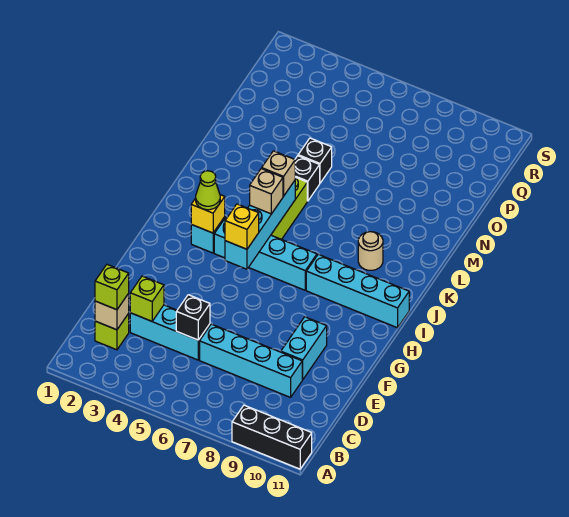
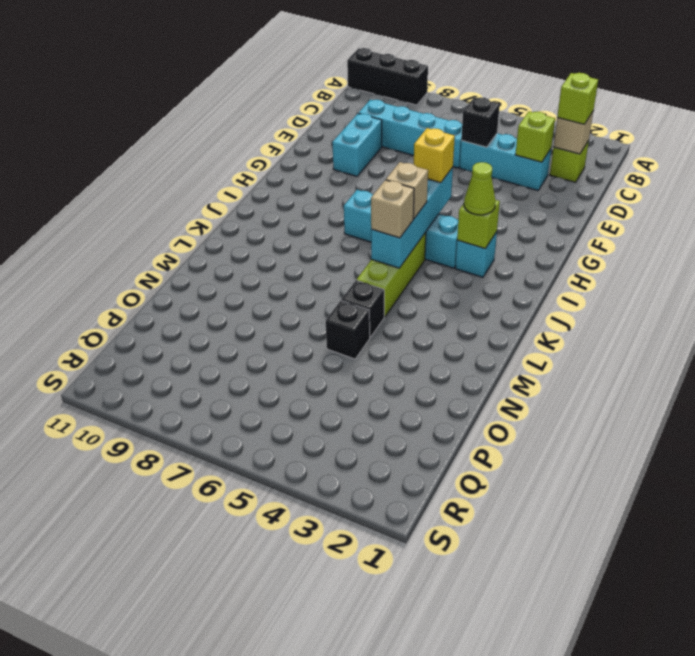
yellow 1x1 brick [191,195,225,233] -> lime 1x1 brick [457,200,500,248]
cyan 1x4 brick [306,254,409,328] -> none
tan 1x1 round brick [358,232,383,270] -> none

